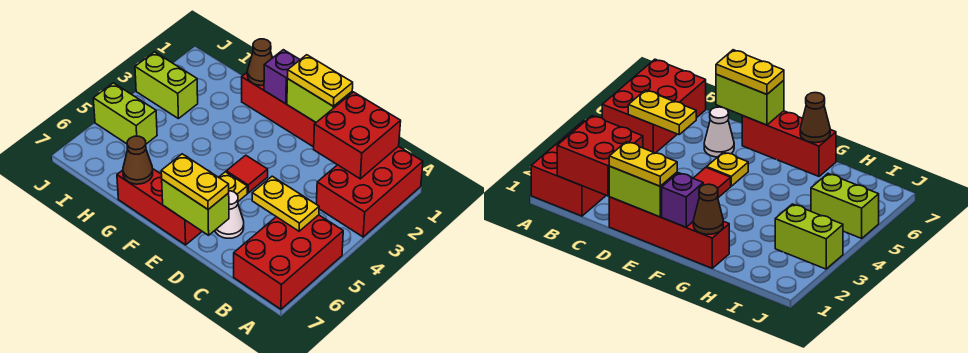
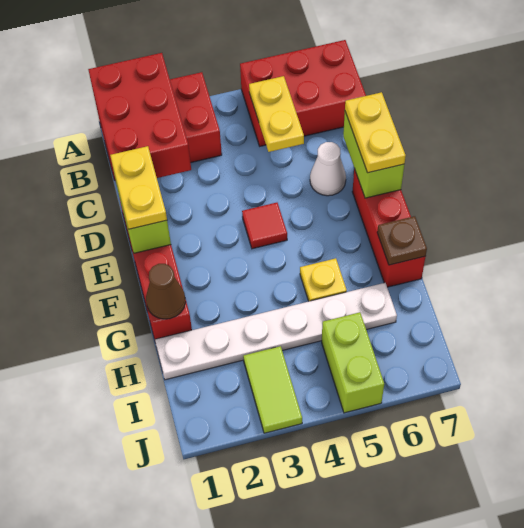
red 2x2 brick [314,92,401,179] -> red 2x3 brick [88,53,191,181]
yellow 1x1 plate [219,172,247,201] -> yellow 1x1 plate moved to [300,258,347,301]
purple 1x1 brick [264,50,300,104] -> none
brown 1x1 cone [123,136,153,184] -> brown 1x1 plate [377,216,427,265]
none -> white 1x6 plate [155,283,397,380]
lime 1x2 brick [135,52,198,119] -> lime 1x2 tile [243,346,302,433]

